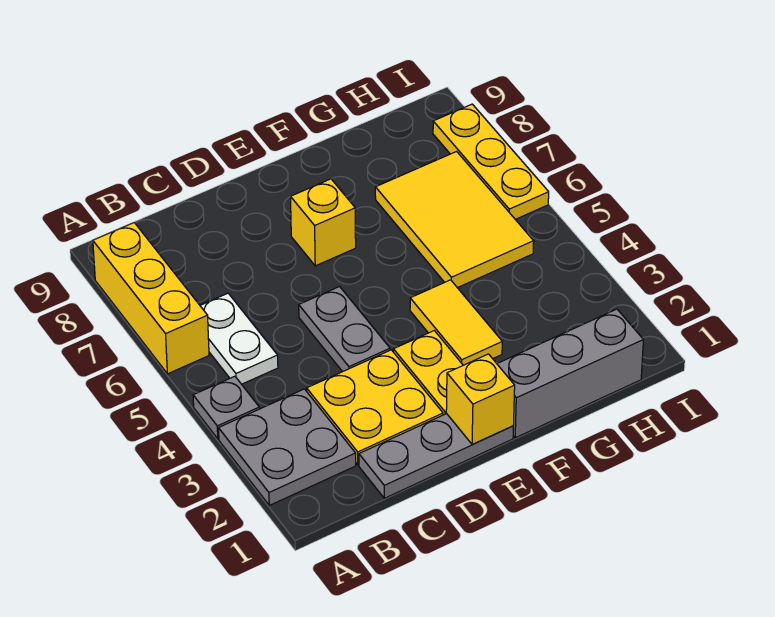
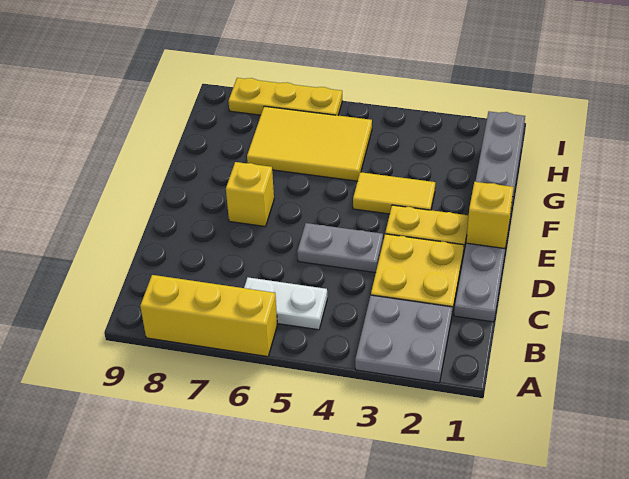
grey 1x1 plate [193,376,259,439] -> none

